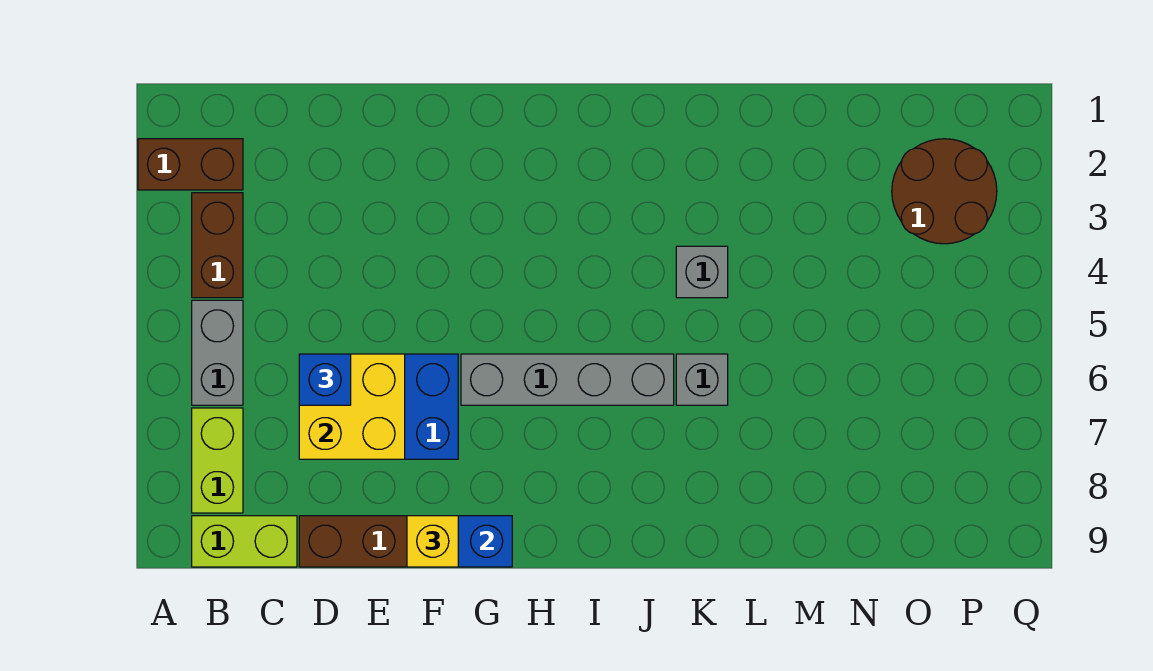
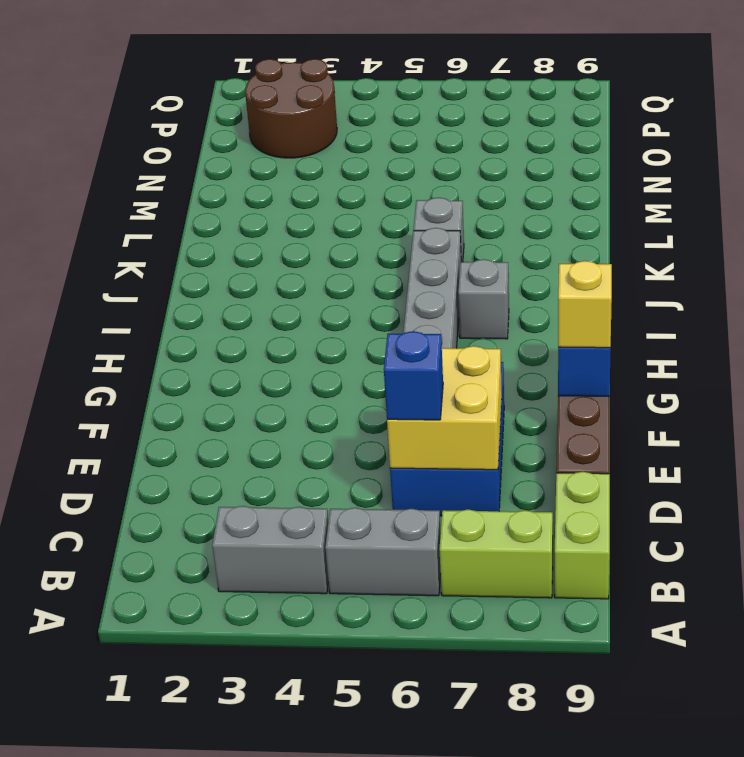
brown 1x2 brick [138,139,243,190] -> none
brown 1x2 brick [192,193,243,298] -> grey 1x2 brick [212,506,328,594]
grey 1x1 brick [676,246,728,298] -> grey 1x1 brick moved to [458,259,509,339]

